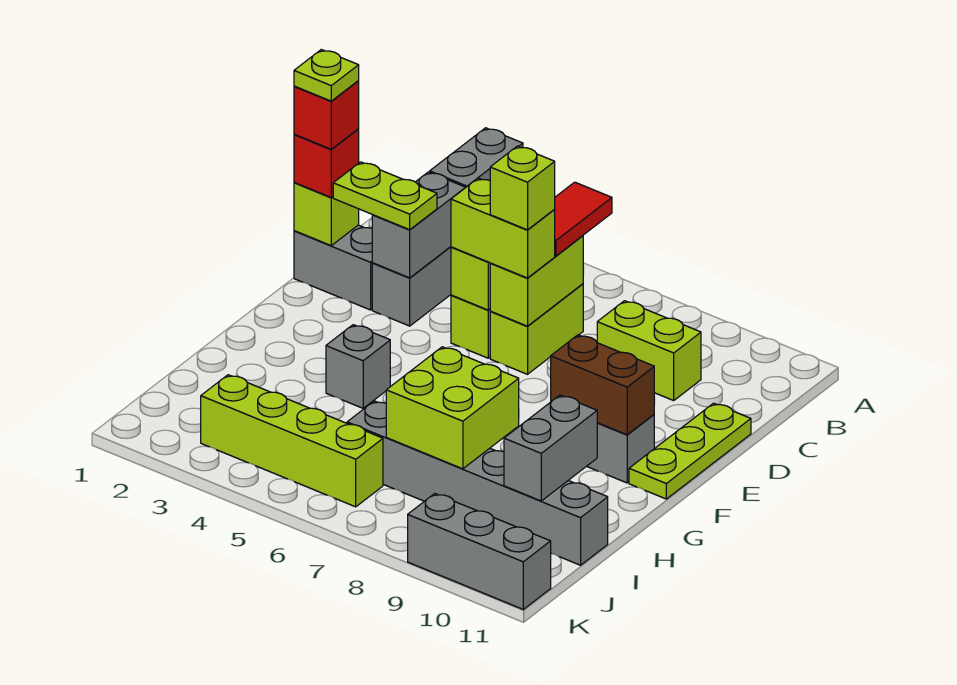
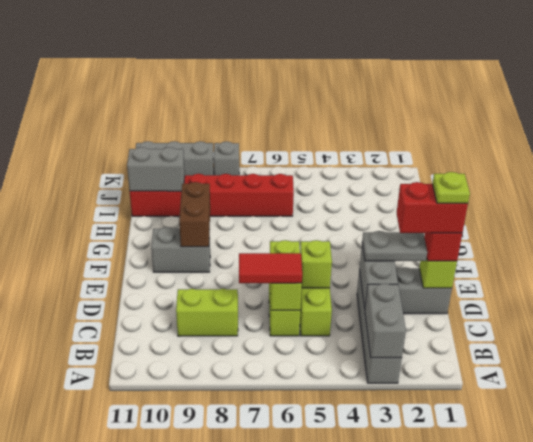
red 1x2 tile [555,182,612,256] -> red 1x2 tile turned to [239,253,302,283]
red 1x1 brick [294,81,359,149] -> red 1x2 brick [397,182,468,233]
lime 1x2 plate [333,162,437,230] -> grey 1x2 plate [362,231,427,261]
lime 1x2 brick [451,178,555,278] -> none
lime 1x1 brick [490,146,555,230] -> none
lime 1x3 plate [629,403,751,499] -> none
brown 1x2 brick [551,335,654,435] -> brown 1x2 brick turned to [179,182,210,247]
grey 1x1 brick [326,325,390,408] -> grey 1x1 brick moved to [214,141,239,175]
lime 2x2 brick [386,347,519,469] -> none
grey 1x2 brick [504,395,597,501] -> grey 1x2 brick turned to [127,147,185,191]
grey 1x6 brick [347,401,608,565] -> red 1x6 brick [130,174,294,216]
lime 1x4 brick [201,375,383,507] -> none

